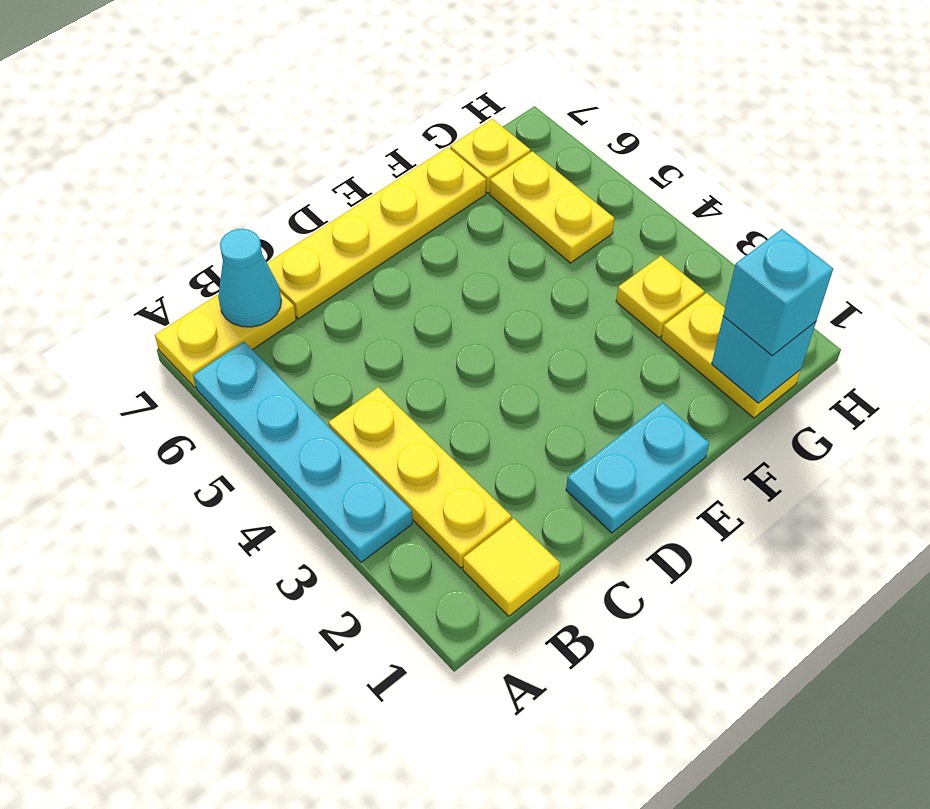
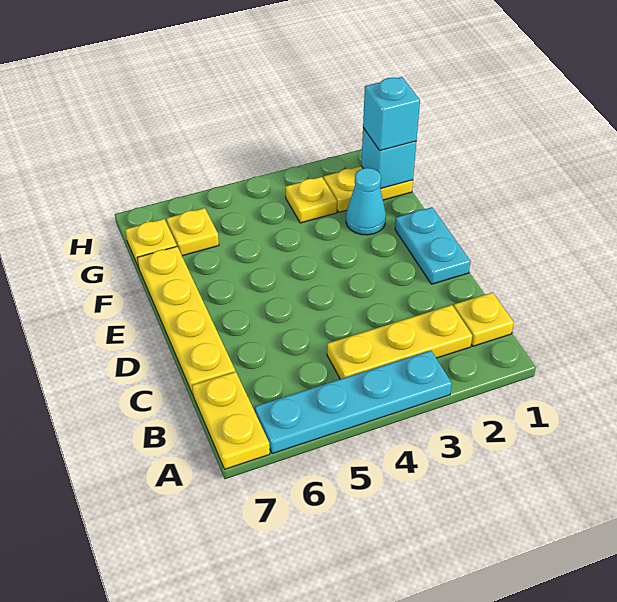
yellow 1x1 tile [463,519,560,616] -> yellow 1x1 plate [454,292,514,346]
cyan 1x1 cone [218,229,281,327] -> cyan 1x1 cone moved to [346,168,386,235]
yellow 1x2 plate [490,151,614,263] -> yellow 1x1 plate [167,208,219,256]

